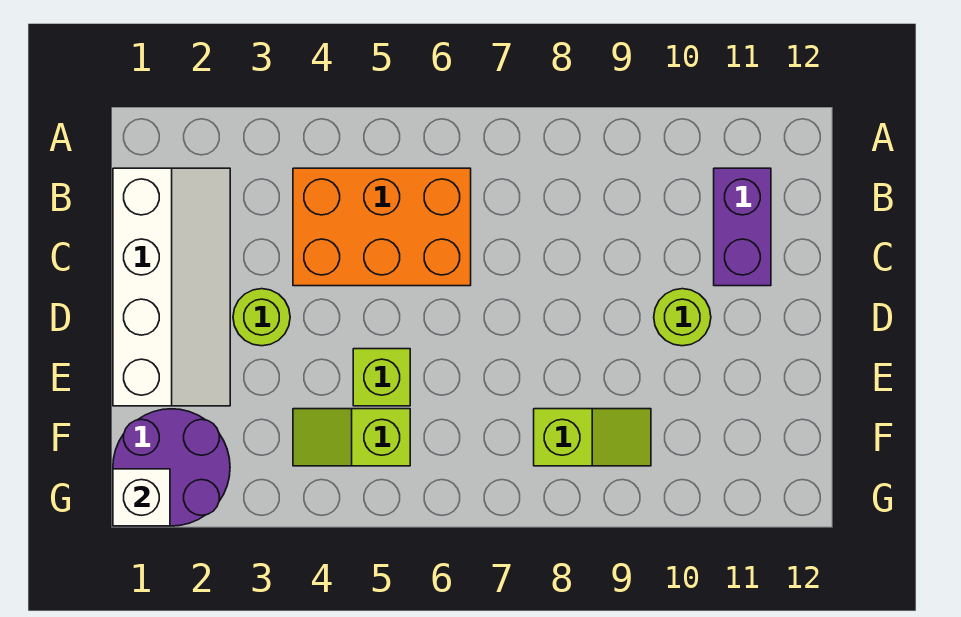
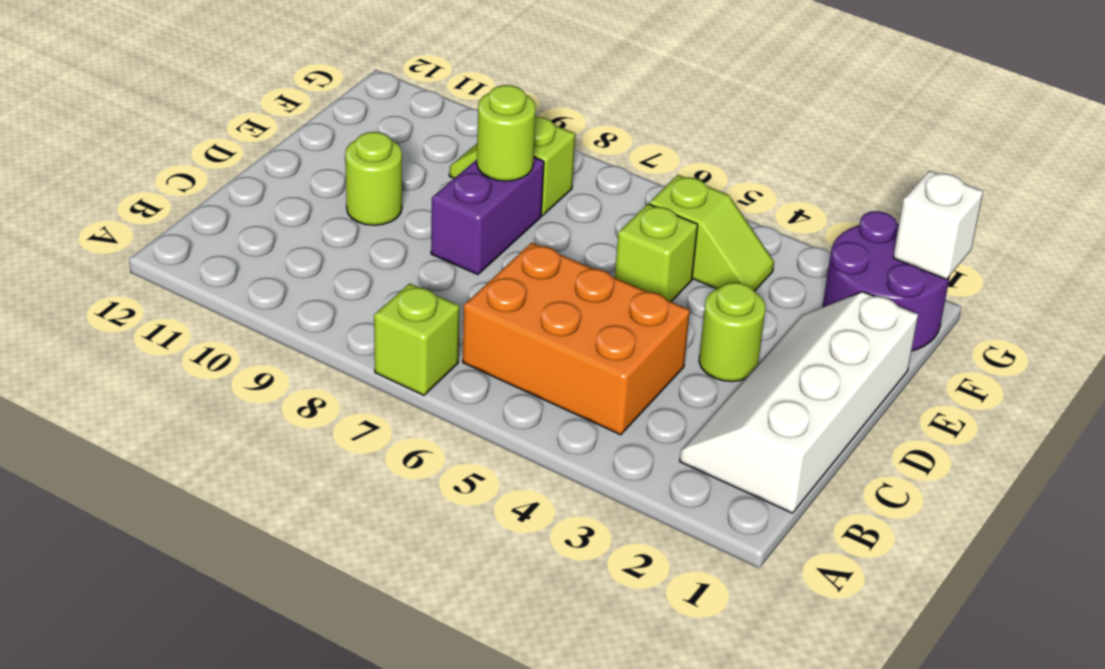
none -> lime 1x1 brick [374,283,459,395]
purple 1x2 brick [714,168,771,286] -> purple 1x2 brick moved to [431,157,544,275]
none -> lime 1x1 round brick [477,85,536,181]

